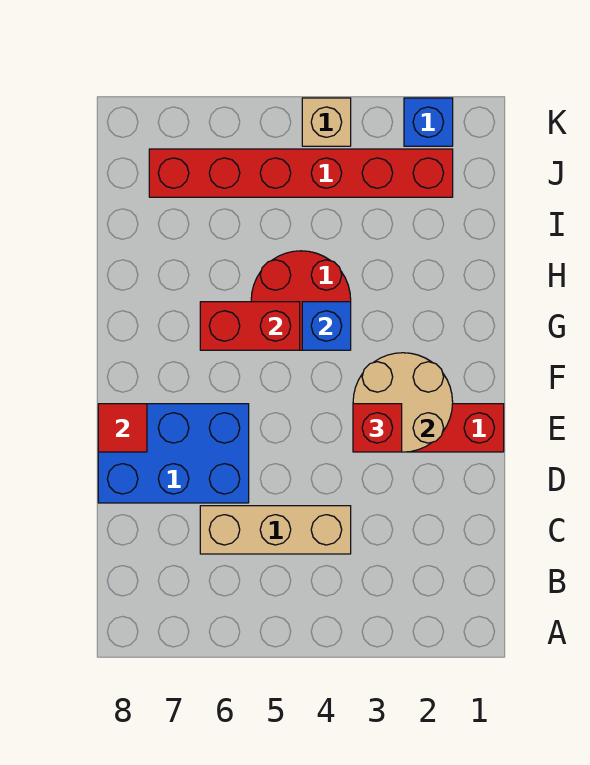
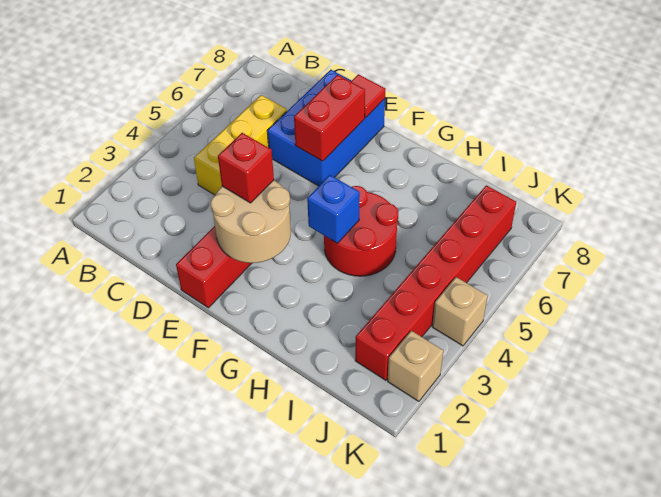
tan 1x3 brick [200,506,351,554] -> yellow 1x3 brick [194,95,287,195]
red 1x2 brick [200,302,300,350] -> red 1x2 brick moved to [294,75,365,161]
blue 1x1 brick [404,98,453,146] -> tan 1x1 brick [388,331,443,401]

